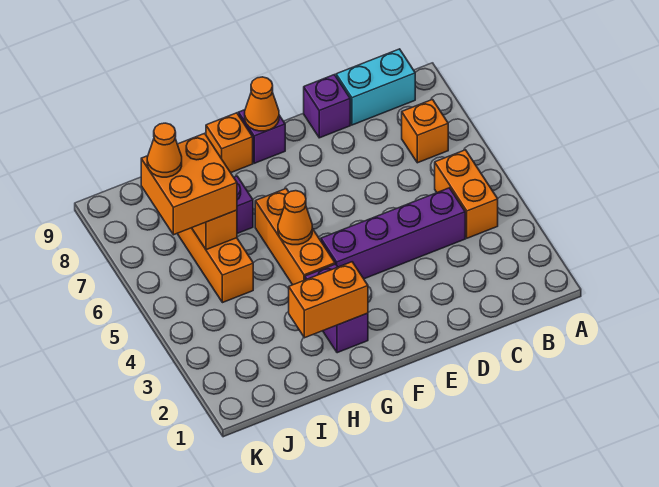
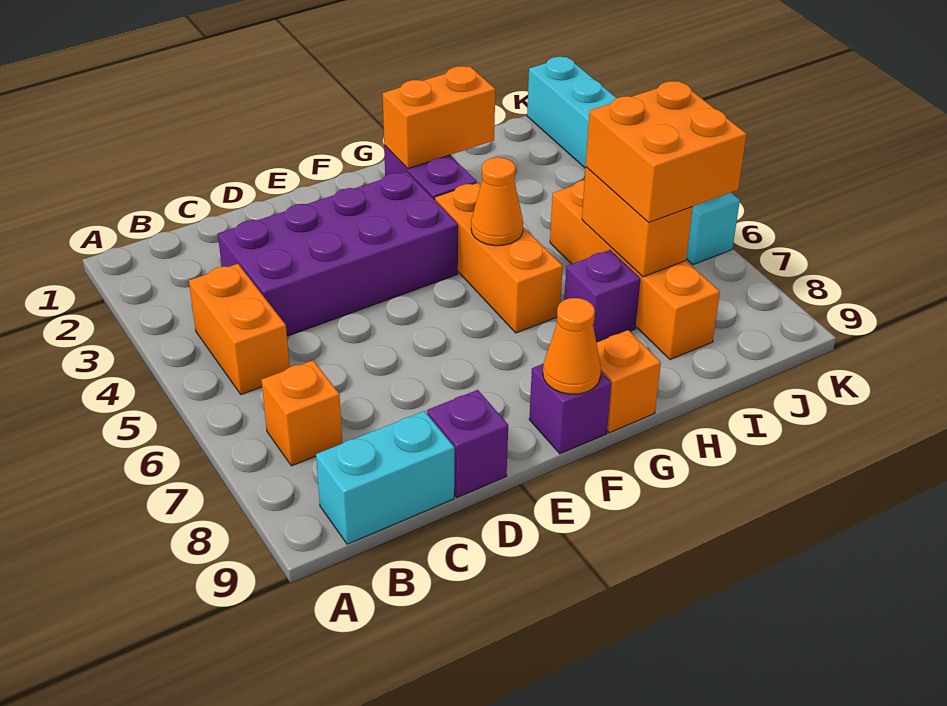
purple 1x4 brick [321,188,465,279] -> purple 2x4 brick [218,171,458,336]
orange 1x1 cone [147,123,182,177] -> none
none -> cyan 1x6 brick [527,57,740,265]

